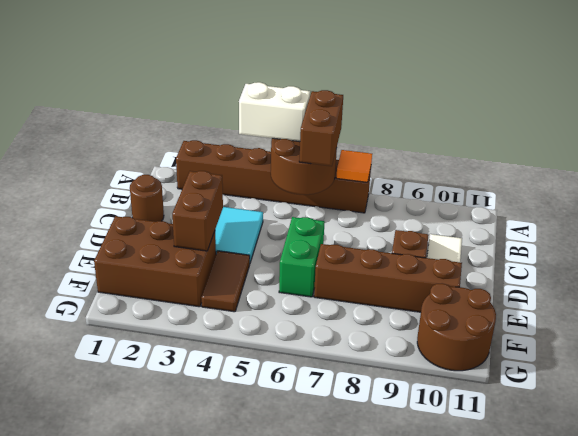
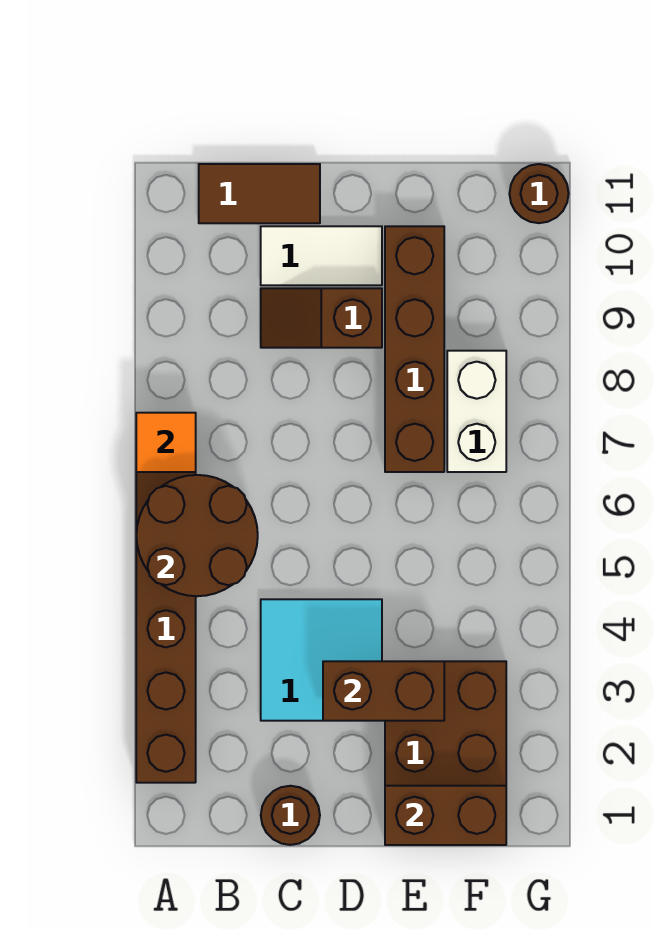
white 1x2 brick [239,82,310,142] -> white 1x2 brick moved to [447,351,506,472]
brown 1x2 brick [299,90,343,166] -> brown 1x2 brick moved to [385,786,506,845]
green 1x2 brick [279,217,325,297] -> none
brown 1x2 tile [201,251,250,312] -> brown 1x2 tile moved to [199,164,320,223]
brown 2x2 round brick [417,283,496,371] -> brown 1x1 round brick [509,164,569,223]

